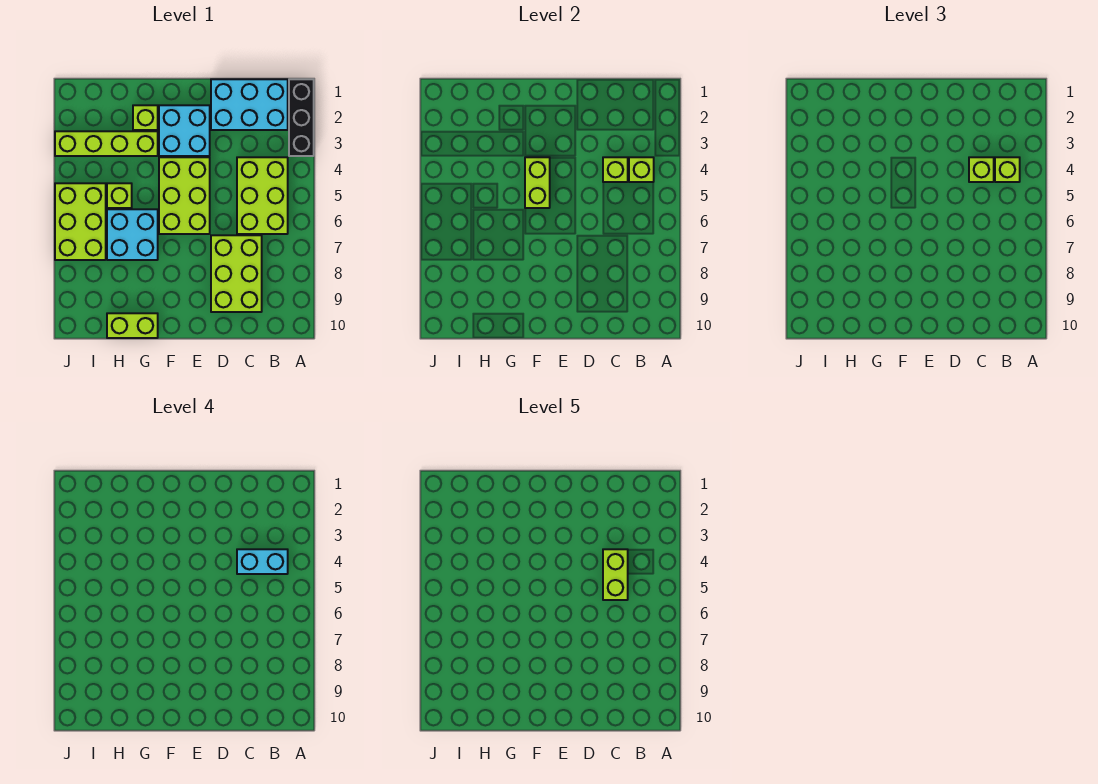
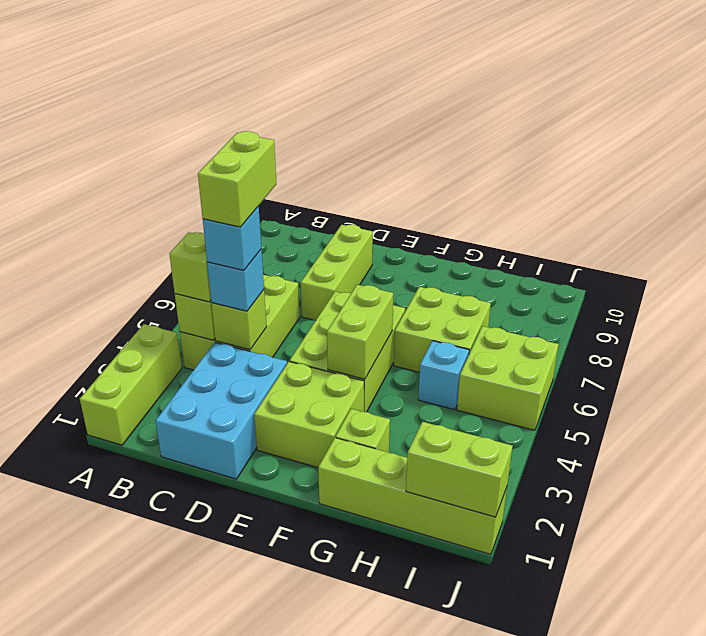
black 1x3 brick [289,79,314,156] -> lime 1x3 brick [80,324,182,445]
cyan 2x3 brick [211,79,288,130] -> cyan 2x3 brick turned to [156,343,287,479]
cyan 1x2 brick [237,549,288,574] -> cyan 1x1 brick [203,206,261,270]
lime 1x1 brick [969,157,994,182] -> cyan 1x1 brick [207,249,264,311]
lime 2x3 brick [211,235,262,312] -> lime 1x3 brick [301,225,373,320]
cyan 2x2 brick [159,105,210,156] -> lime 2x2 brick [254,362,364,468]
lime 1x4 brick [55,131,158,156] -> lime 1x4 brick moved to [318,438,507,554]
cyan 2x2 brick [107,209,158,260] -> lime 2x2 brick [394,287,491,372]
lime 1x2 brick [107,313,158,338] -> lime 1x2 brick moved to [406,422,512,517]
lime 1x1 brick [107,183,132,208] -> cyan 1x1 brick [418,341,469,410]
lime 2x3 brick [55,183,106,260] -> lime 2x2 brick [457,326,559,430]

